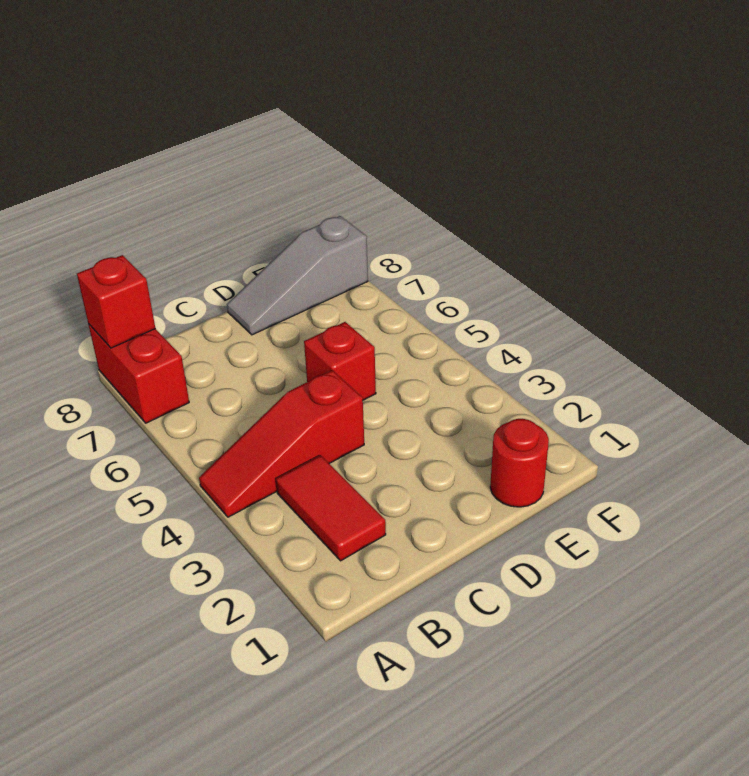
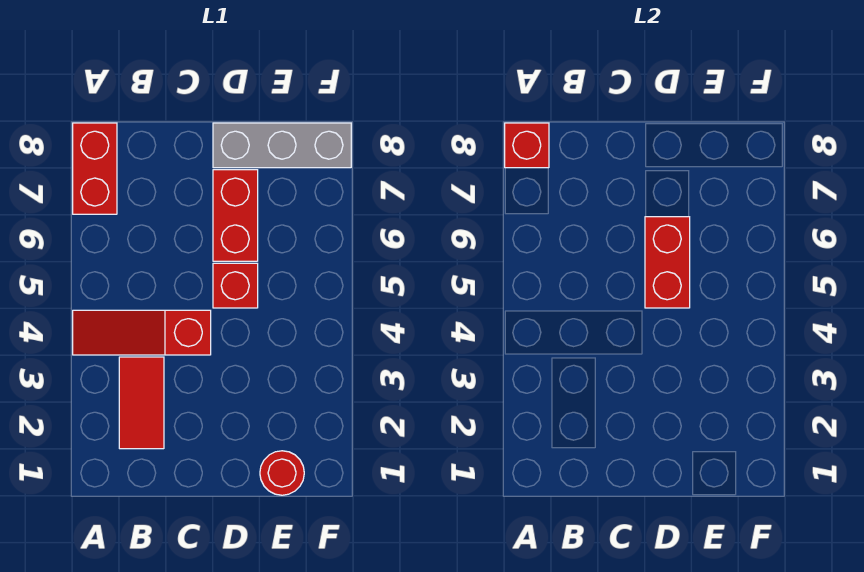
none -> red 1x2 brick [645,217,690,308]
none -> red 1x2 brick [213,170,258,261]
grey 1x3 slope [227,216,368,335] -> grey 1x3 brick [213,123,351,168]

